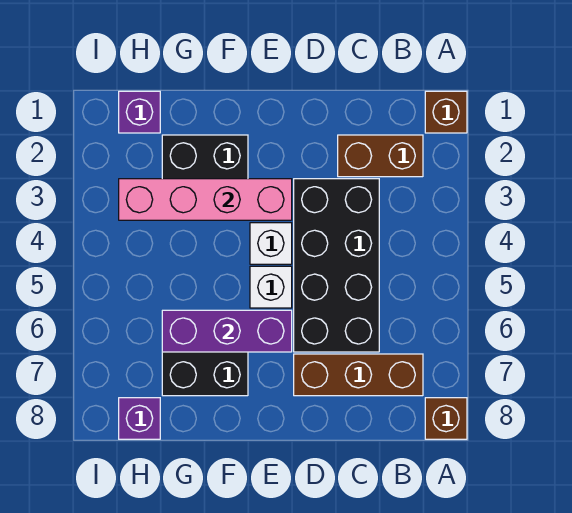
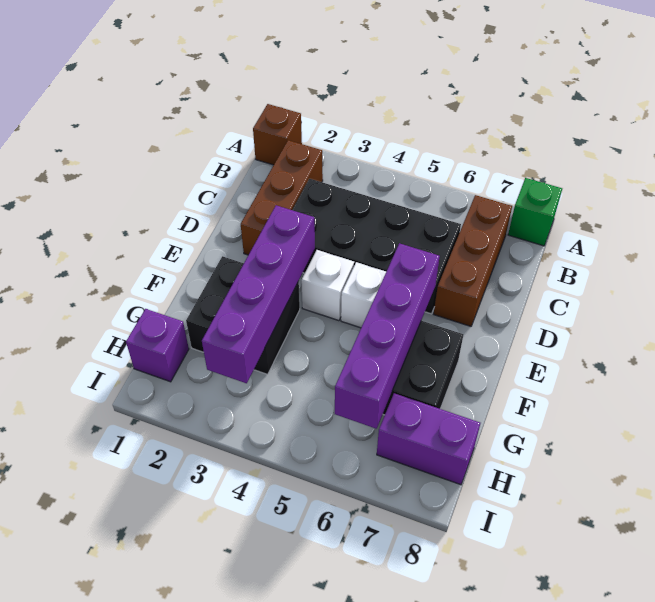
brown 1x1 brick [425,398,467,439] -> green 1x1 brick [508,178,562,246]
brown 1x2 brick [338,135,423,177] -> brown 1x3 brick [241,140,323,255]
pink 1x4 brick [119,179,292,220] -> purple 1x4 brick [202,205,315,383]
purple 1x3 brick [162,310,292,352] -> purple 1x4 brick [335,243,440,429]
purple 1x1 brick [119,398,160,439] -> purple 1x2 brick [377,393,480,485]

